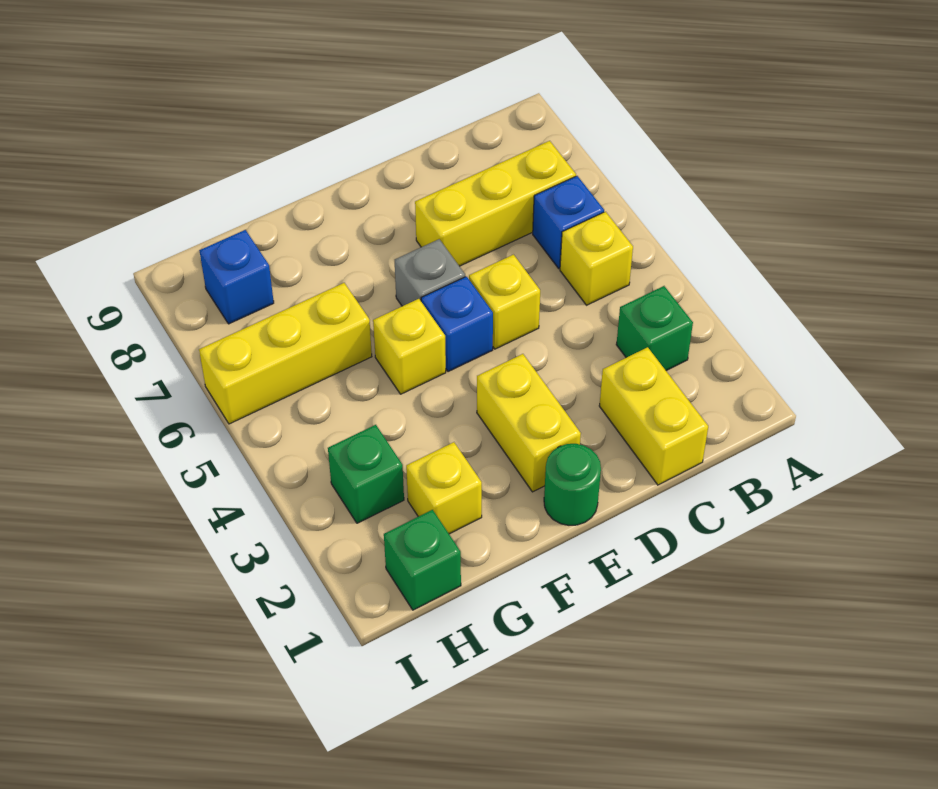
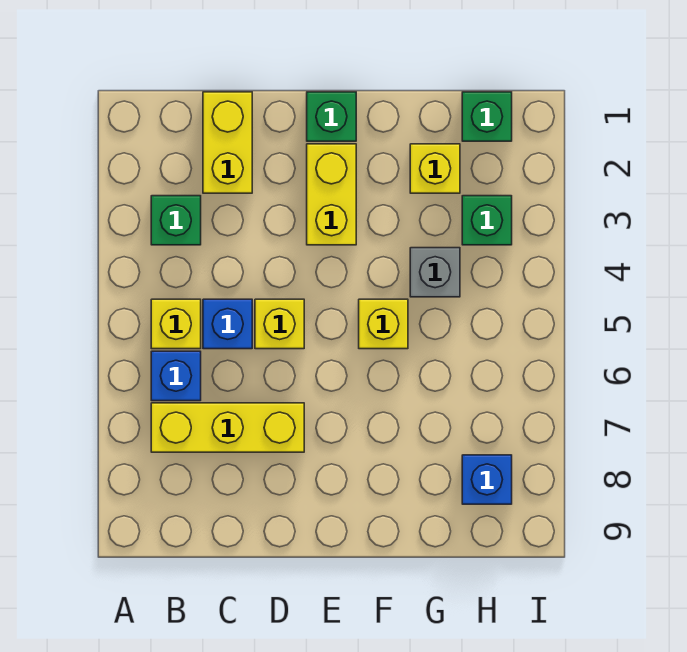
green 1x1 round brick [544,444,601,525] -> green 1x1 brick [307,92,356,141]
blue 1x1 brick [421,277,493,372] -> blue 1x1 brick moved to [203,299,252,349]
grey 1x1 brick [395,239,465,306] -> grey 1x1 brick moved to [410,248,460,297]
yellow 1x3 brick [199,283,372,424] -> none

